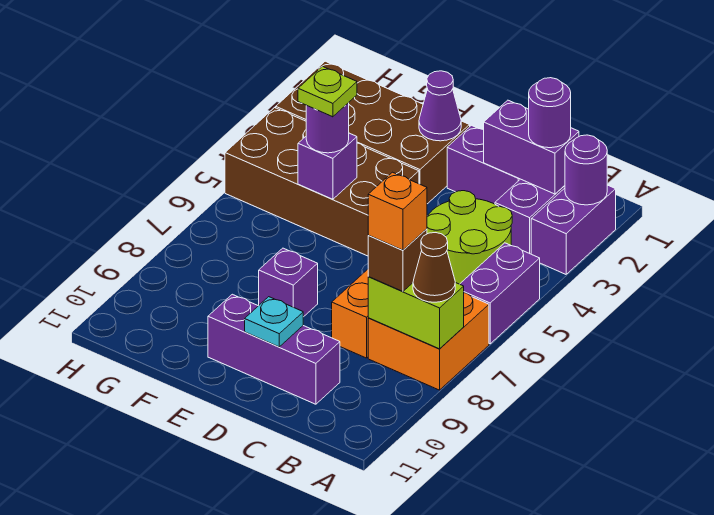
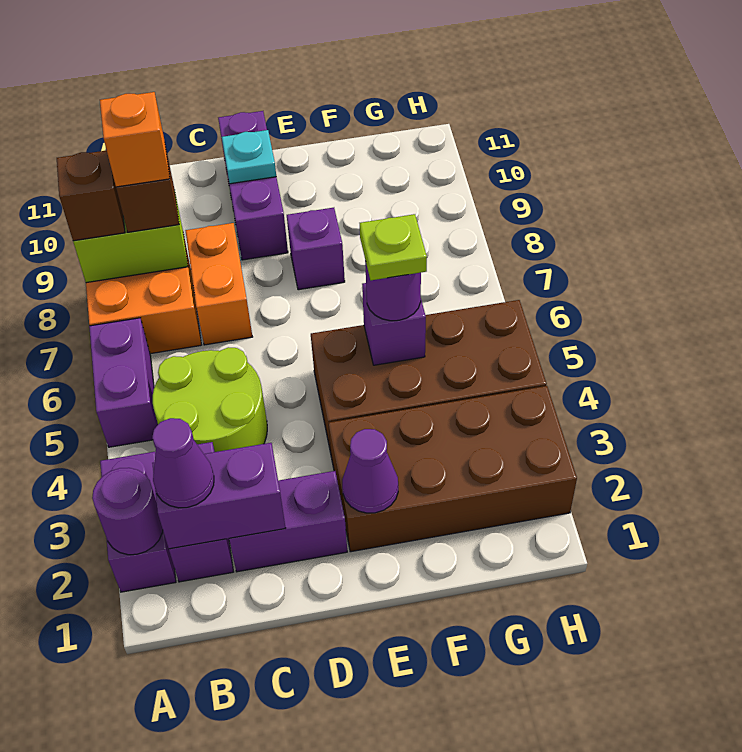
brown 1x1 cone [413,233,455,302] -> brown 1x1 brick [57,150,125,241]
purple 1x1 round brick [529,78,571,148] -> purple 1x1 cone [152,418,214,508]
purple 1x3 brick [208,294,340,404] -> purple 1x3 brick turned to [218,111,288,260]

